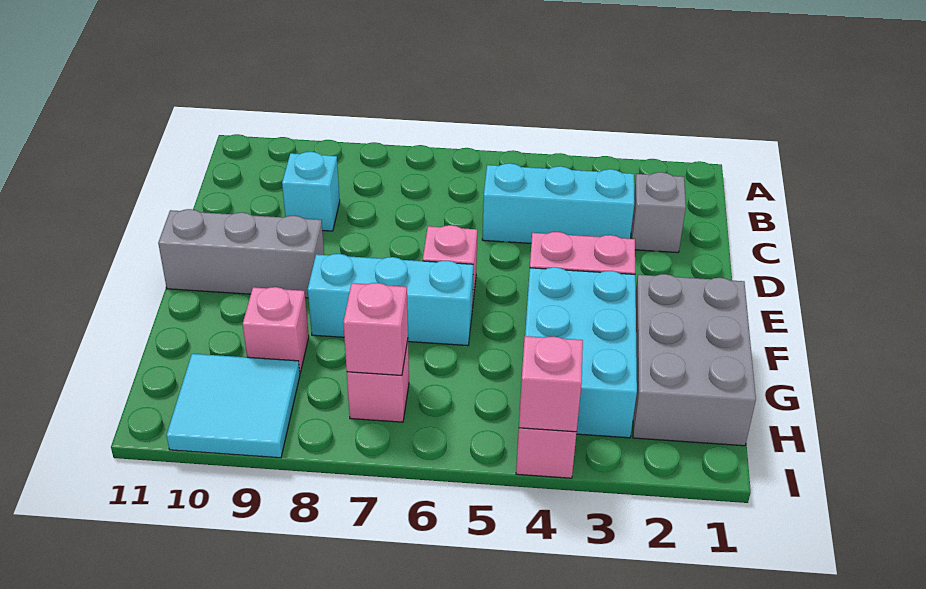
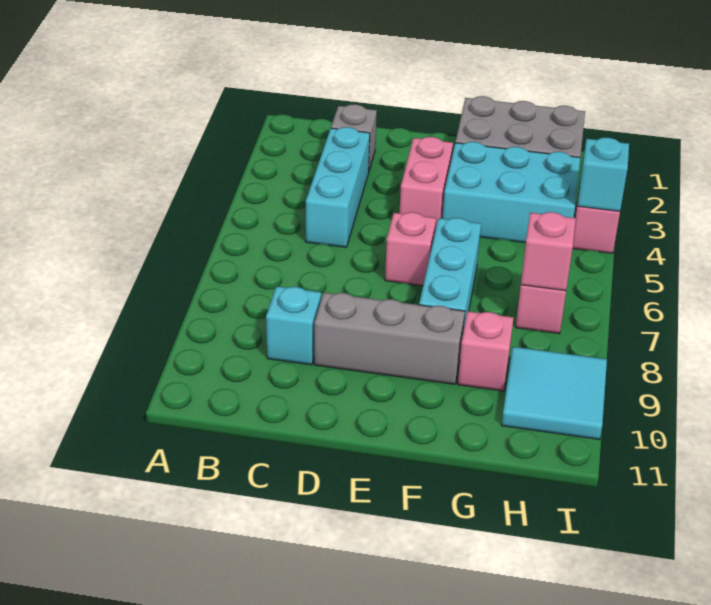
grey 1x3 brick [158,209,324,298] -> grey 1x3 brick turned to [314,292,465,384]
pink 1x1 brick [519,336,583,432] -> cyan 1x1 brick [577,138,629,211]

